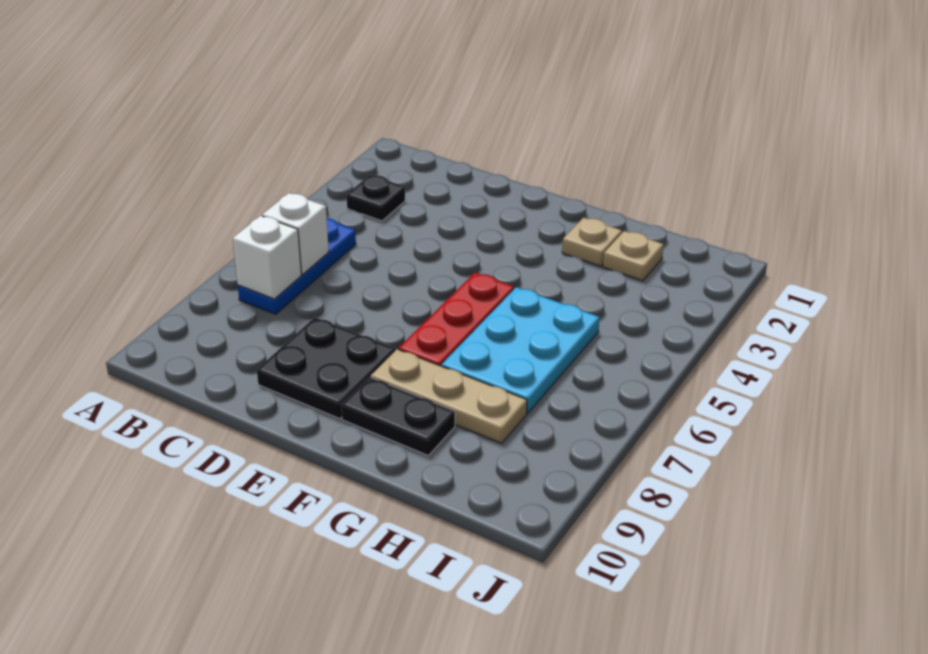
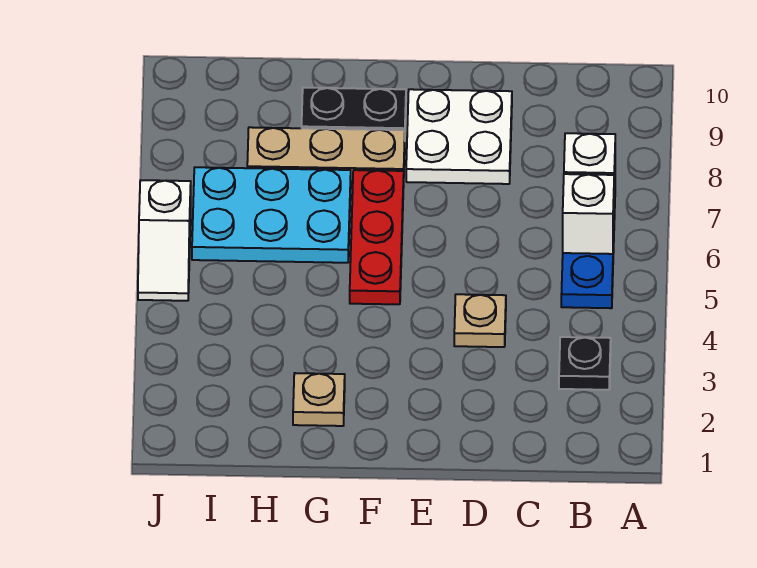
black 2x2 plate [257,317,395,419] -> white 2x2 plate [406,89,512,184]
cyan 2x3 plate [441,287,599,413] -> cyan 2x3 plate turned to [192,167,351,263]
tan 1x1 plate [603,231,663,281] -> tan 1x1 plate moved to [454,294,506,347]
none -> white 1x2 slope [138,180,191,301]

